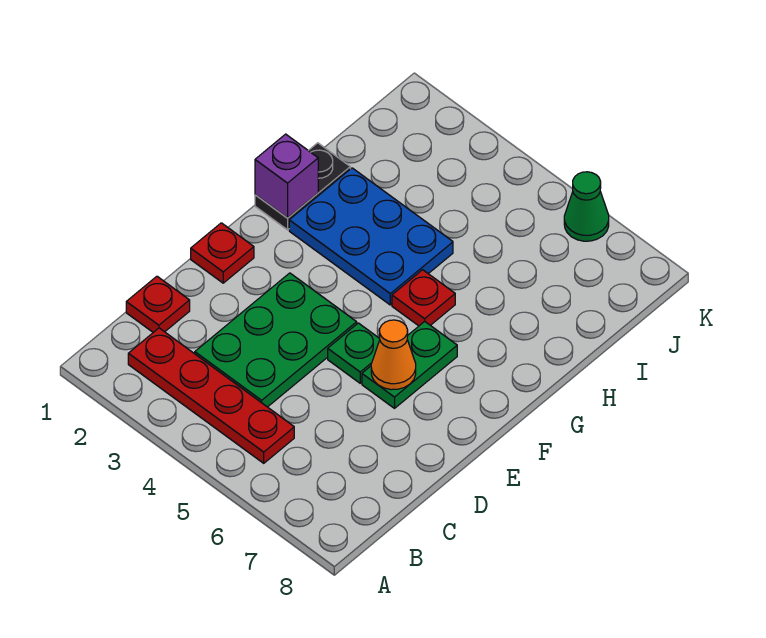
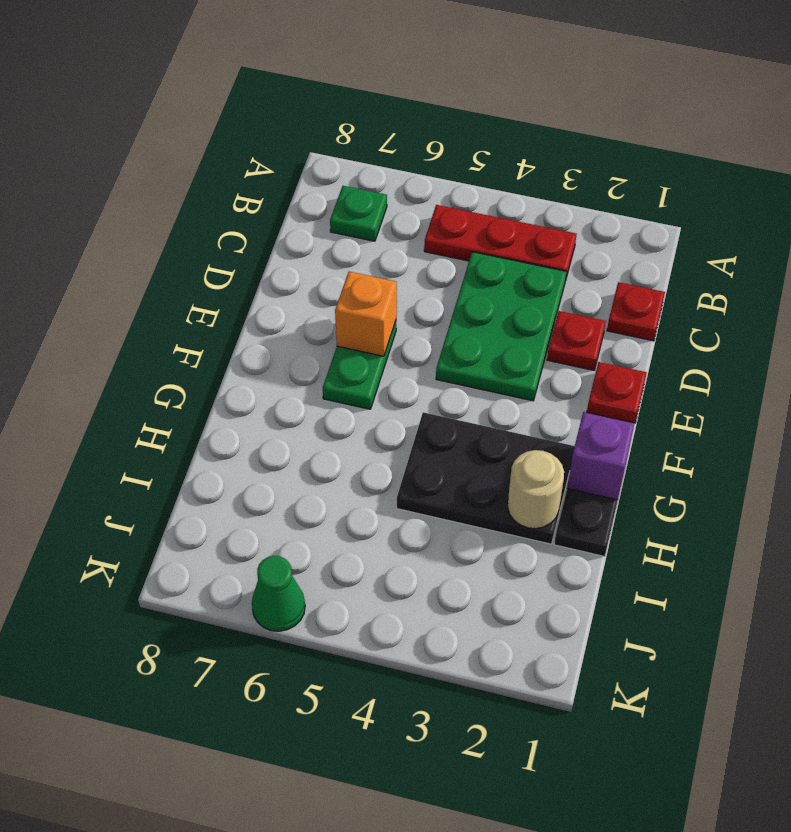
red 1x4 plate [128,328,294,463] -> red 1x3 plate [424,205,577,281]
green 1x1 plate [328,323,380,383] -> green 1x1 plate moved to [330,186,387,241]
orange 1x1 cone [371,320,416,390] -> orange 1x1 brick [335,272,397,356]
blue 2x3 plate [289,168,453,305] -> black 2x3 plate [397,412,575,544]
red 1x1 plate [392,270,455,326] -> red 1x1 plate moved to [547,311,606,370]
none -> tan 1x1 round brick [508,450,564,529]

